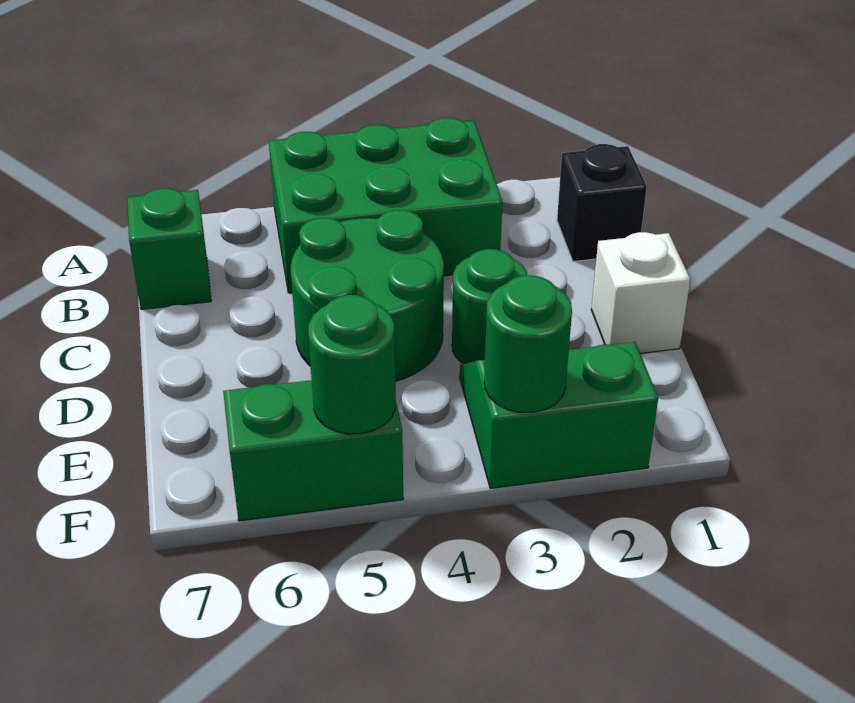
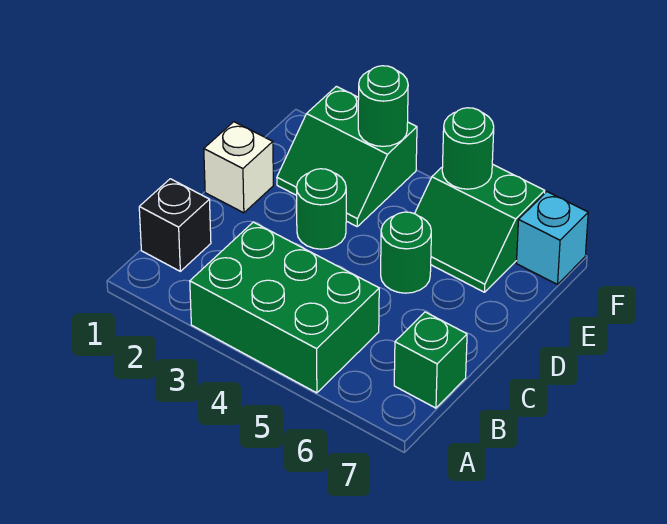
green 2x2 round brick [291,210,444,381] -> green 1x1 round brick [381,212,431,293]
none -> cyan 1x1 brick [516,192,588,284]

